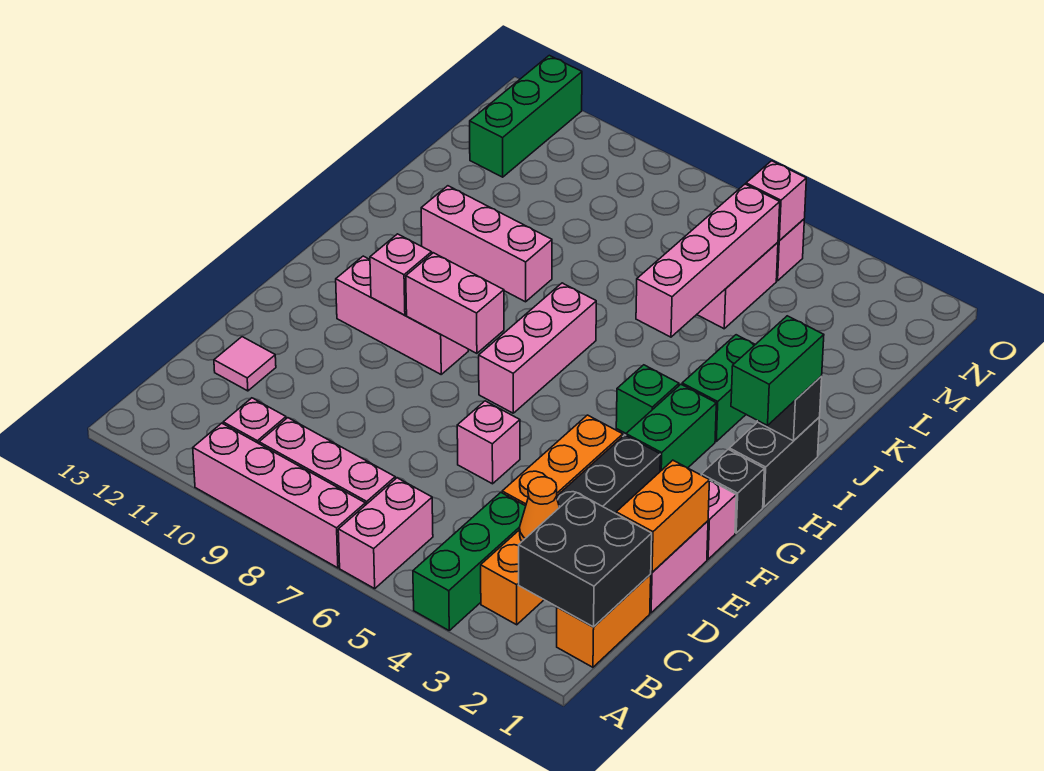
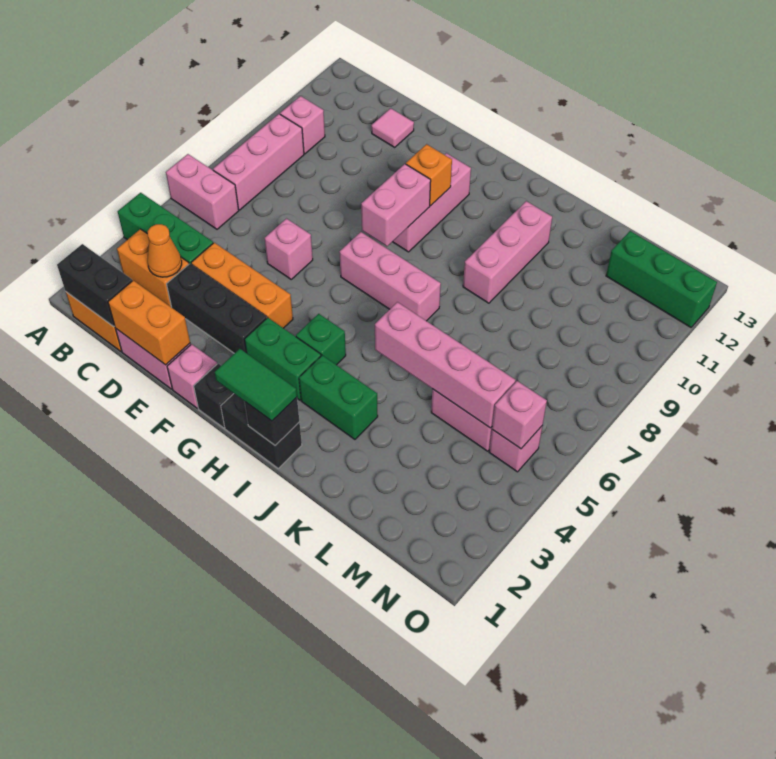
pink 1x4 brick [193,423,365,568] -> none
black 2x2 brick [519,492,652,627] -> black 1x2 brick [57,244,132,327]
pink 1x1 brick [370,234,432,315] -> orange 1x1 brick [406,144,452,206]
green 1x2 brick [731,316,824,426] -> green 1x2 tile [215,349,297,421]

